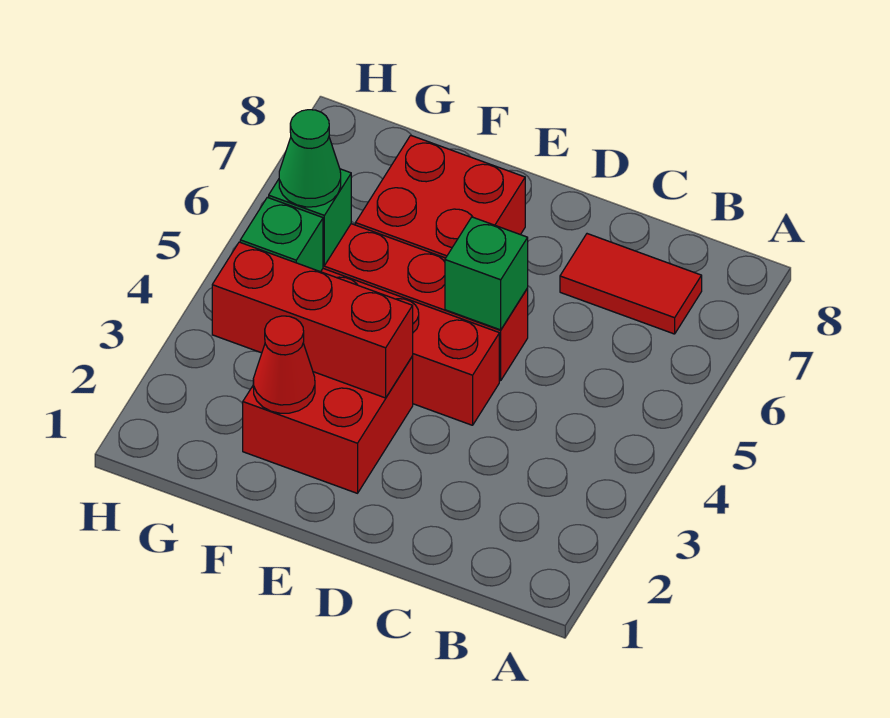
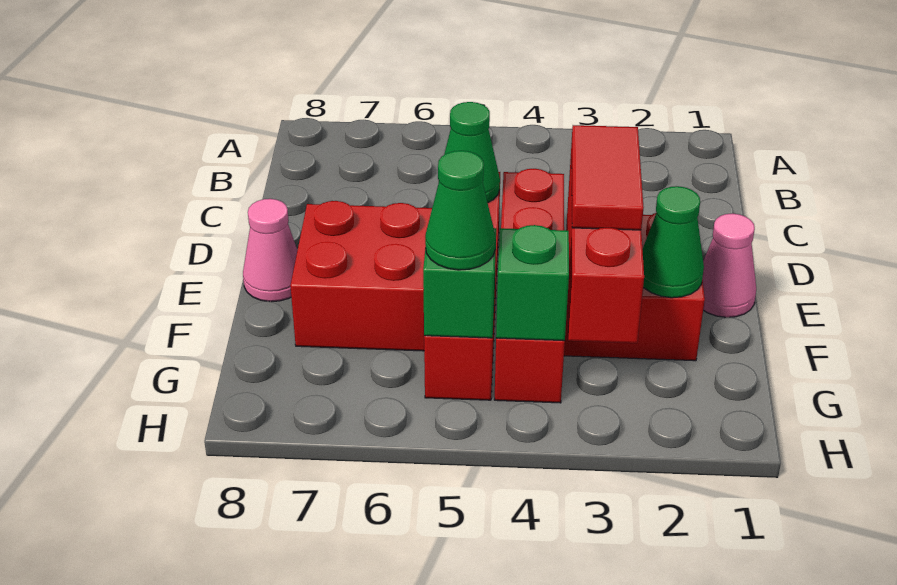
red 1x2 tile [560,234,702,334] -> red 1x2 tile moved to [571,125,644,230]
green 1x1 brick [445,217,528,330] -> green 1x1 cone [444,102,500,203]
none -> pink 1x1 cone [702,213,756,317]
none -> pink 1x1 cone [243,199,297,302]
red 1x1 cone [253,316,315,413] -> green 1x1 cone [642,186,704,298]

